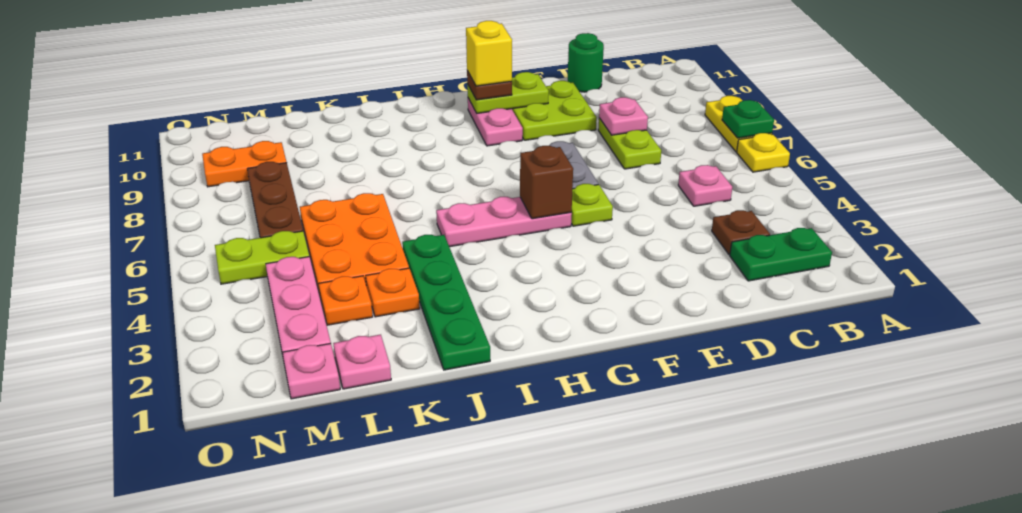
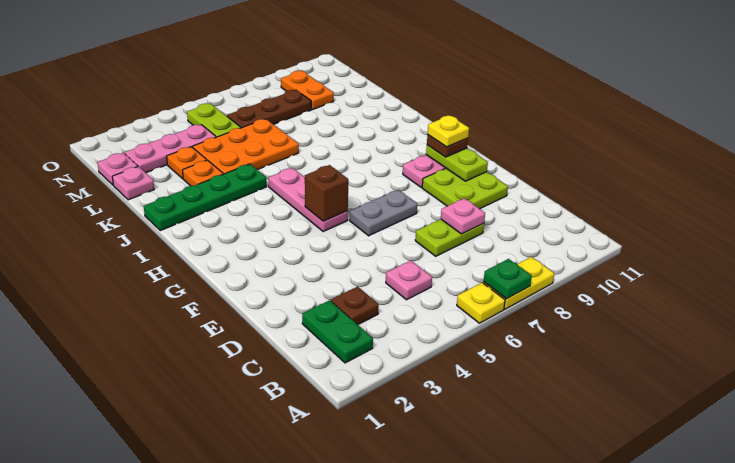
green 1x1 round brick [568,33,604,92] -> none
lime 1x1 plate [571,184,613,226] -> none
yellow 1x1 brick [466,21,512,86] -> yellow 1x1 plate [428,116,469,147]

